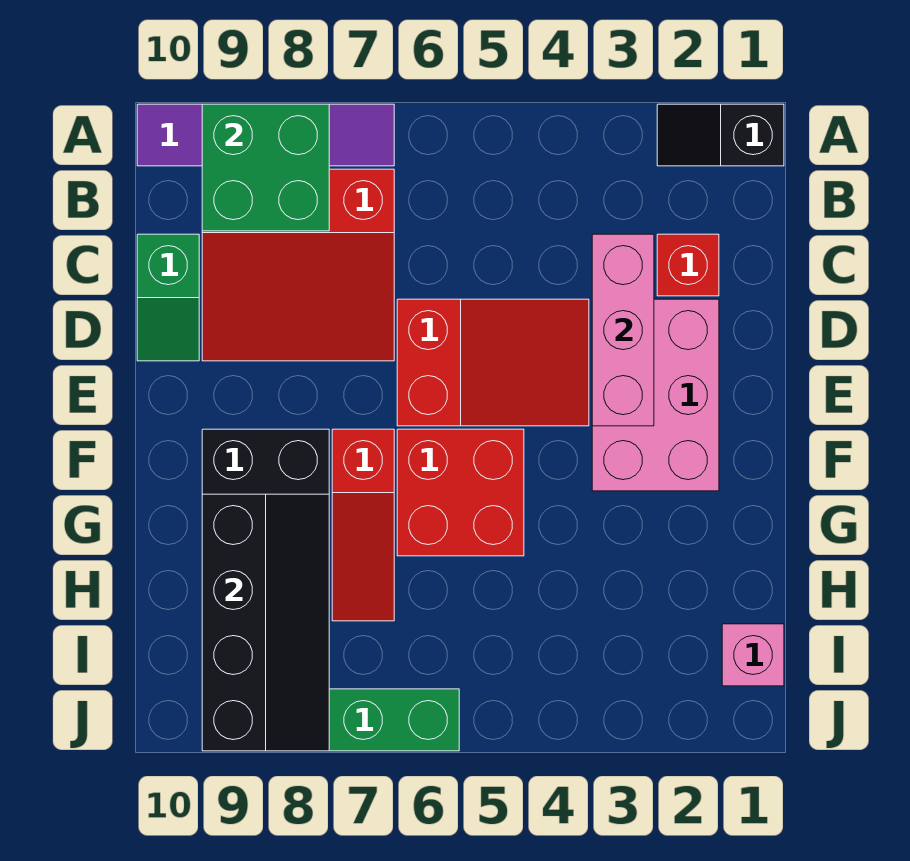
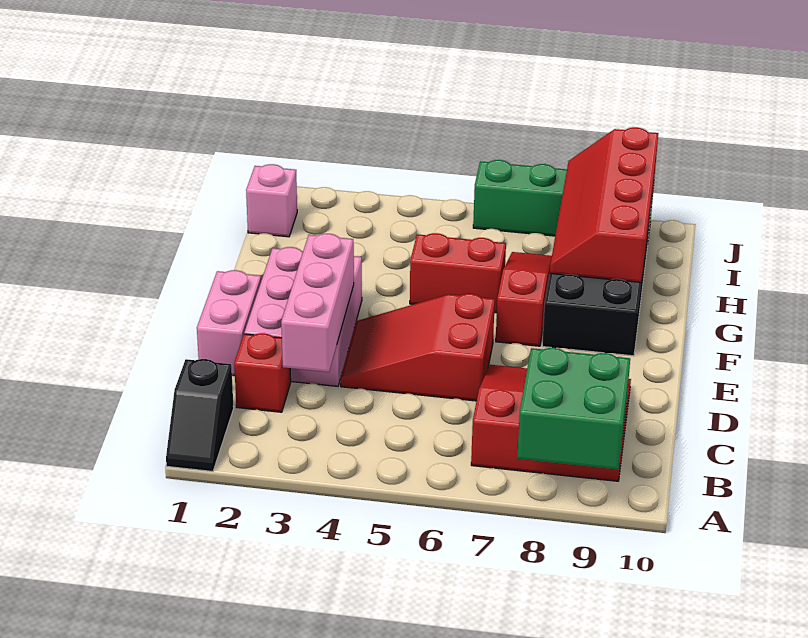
black 1x2 slope [657,104,784,166] -> black 1x2 slope turned to [166,359,234,471]
purple 1x4 tile [137,104,394,166] -> none
green 1x2 slope [137,234,199,361] -> none
none -> pink 1x2 brick [197,270,261,376]
red 2x2 brick [397,429,524,556] -> red 1x2 brick [410,233,506,313]
black 2x4 slope [202,494,329,751] -> red 2x4 slope [550,127,658,282]

